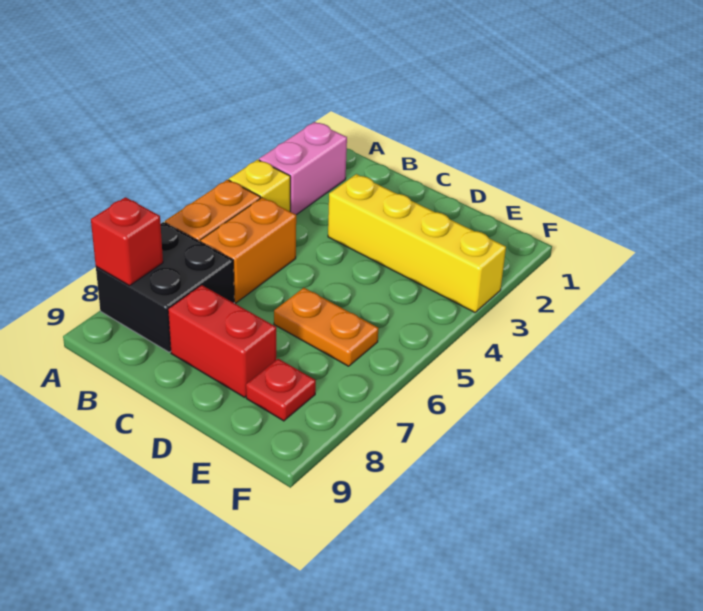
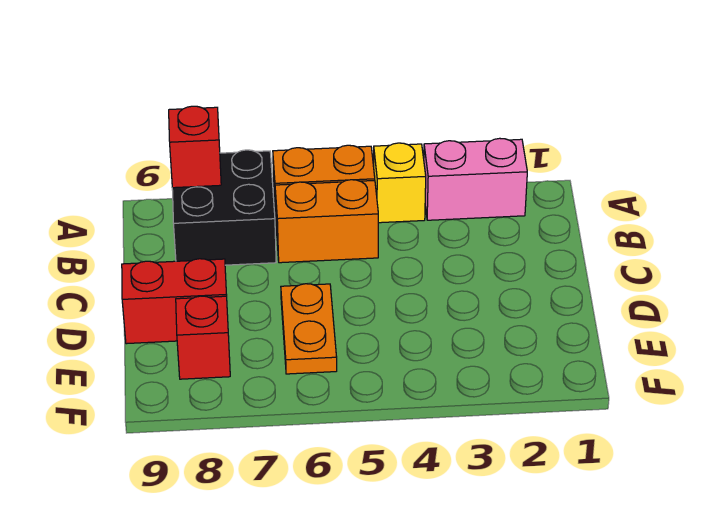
yellow 1x4 brick [328,174,506,312] -> none
red 1x2 brick [168,285,276,397] -> red 1x2 brick turned to [122,259,227,344]
red 1x1 plate [246,359,316,421] -> red 1x1 brick [176,296,230,379]

